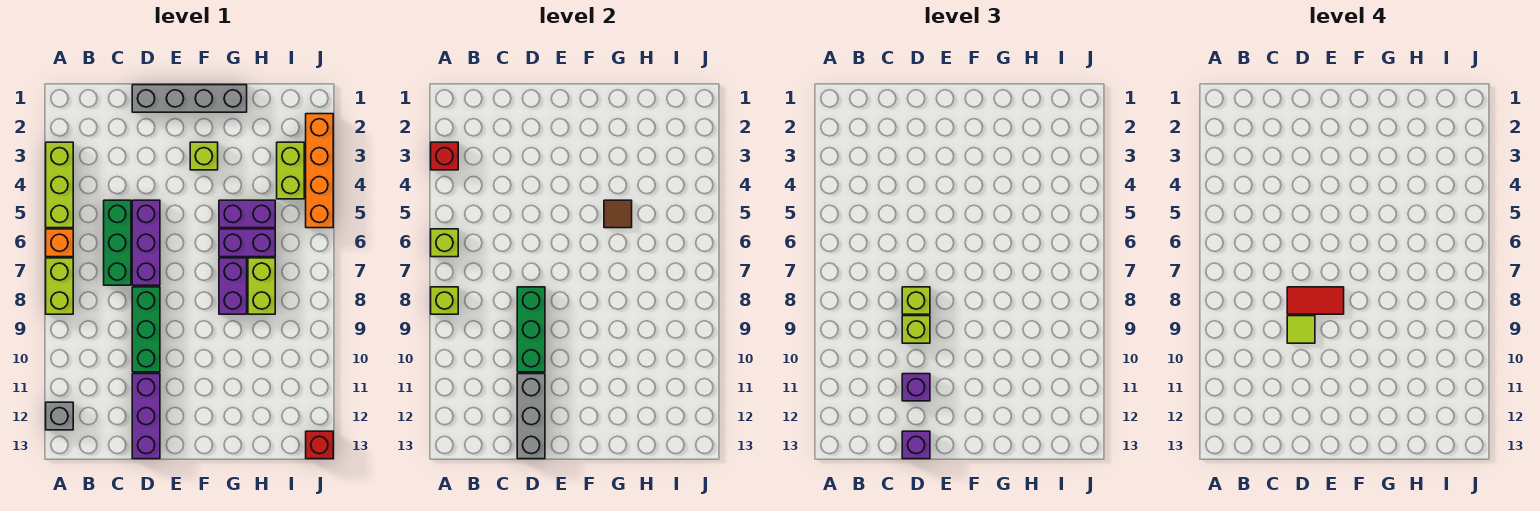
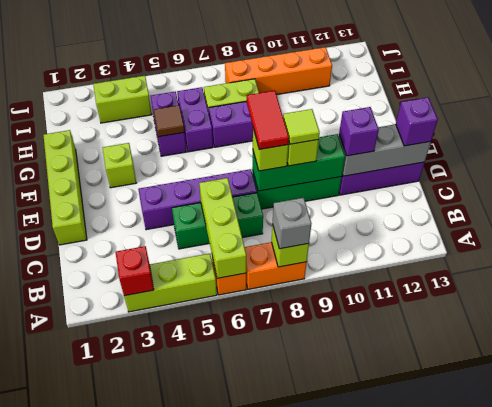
lime 1x1 brick [431,229,458,257] -> lime 1x3 brick [199,178,246,278]
lime 1x2 brick [46,258,73,314] -> orange 1x2 brick [245,242,307,289]
grey 1x1 brick [46,402,73,430] -> grey 1x1 brick moved to [273,198,311,249]
grey 1x4 brick [132,85,247,112] -> lime 1x4 brick [43,130,87,245]
purple 1x3 brick [132,200,160,285] -> purple 1x4 brick [138,169,257,230]
orange 1x4 brick [306,114,333,228] -> orange 1x4 brick moved to [225,47,332,95]
red 1x1 brick [306,431,333,459] -> none

